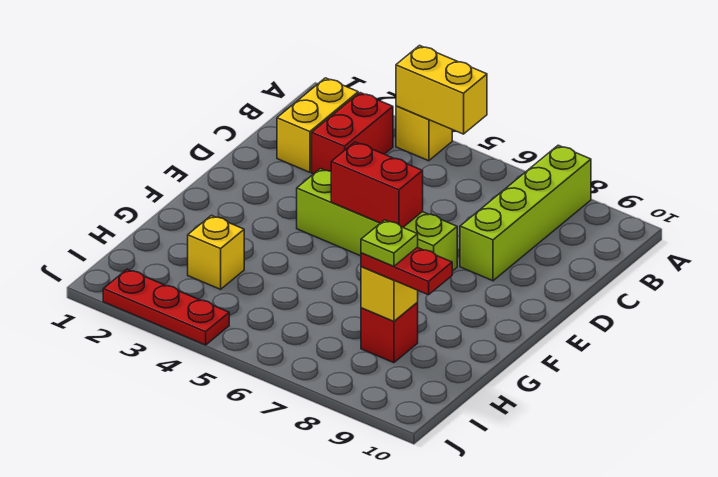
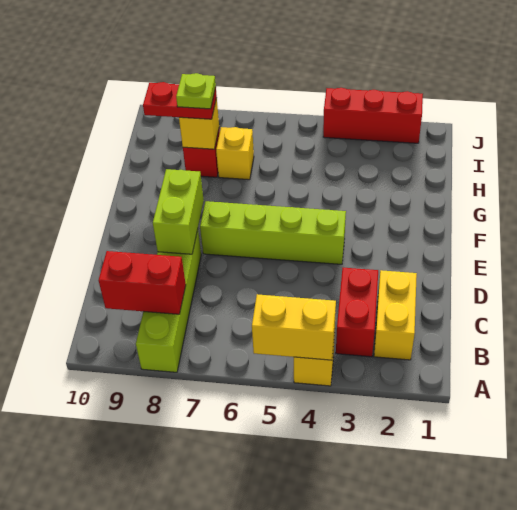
none -> lime 1x2 brick [153,169,204,254]
red 1x2 brick [331,142,423,227] -> red 1x2 brick moved to [99,251,186,314]
yellow 1x1 brick [188,215,244,289] -> yellow 1x1 brick moved to [216,127,254,180]
red 1x3 plate [103,269,229,345] -> red 1x3 brick [323,88,423,143]

